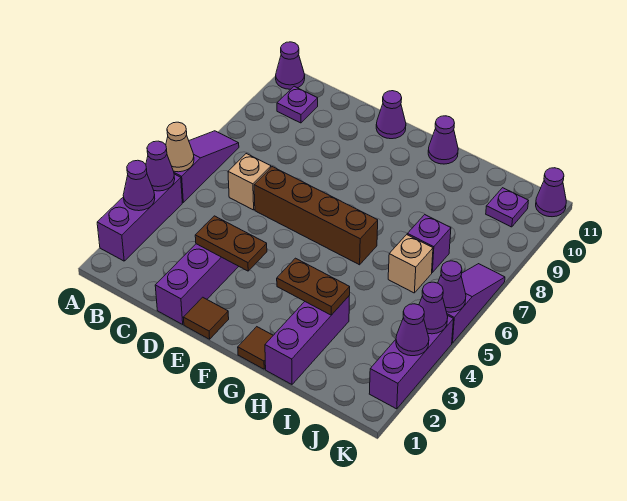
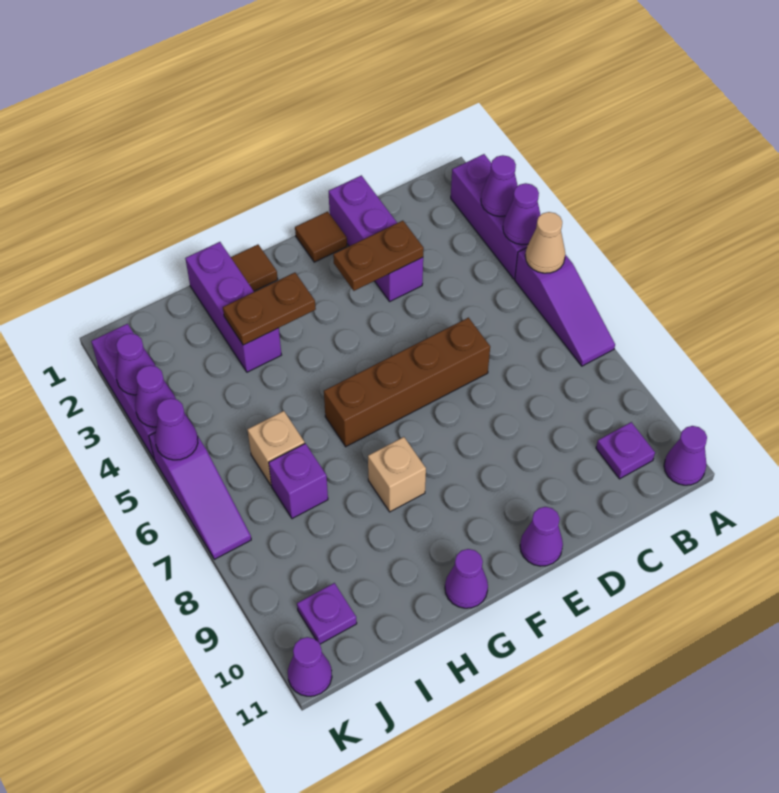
tan 1x1 brick [228,154,271,210] -> tan 1x1 brick moved to [368,437,426,512]

